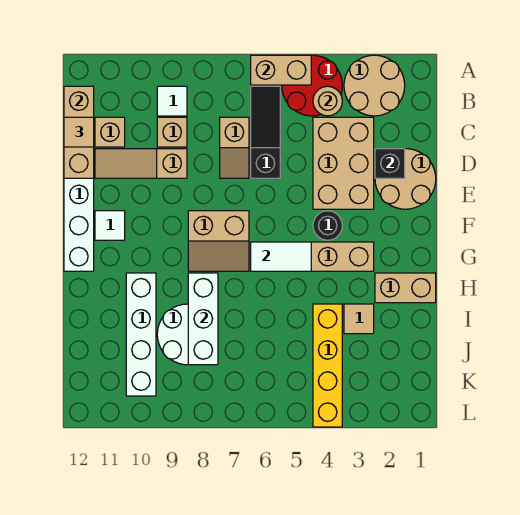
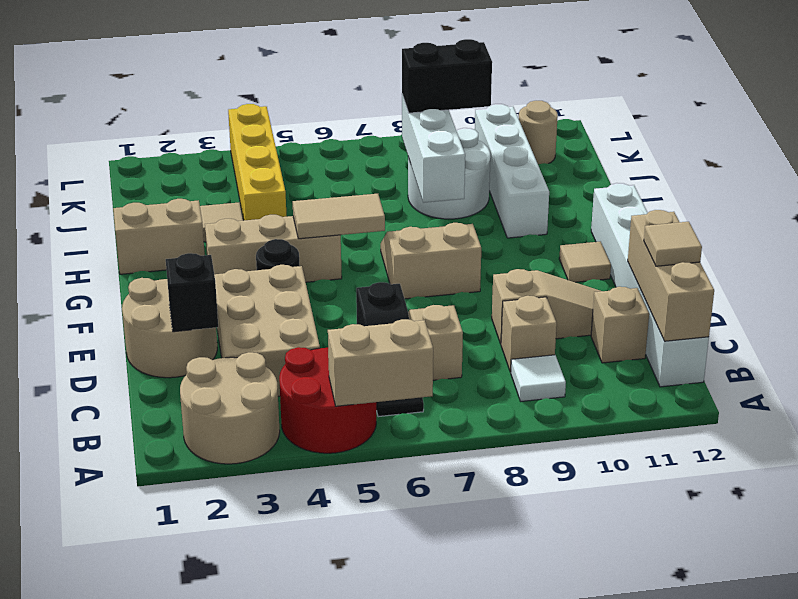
tan 1x1 round brick [313,86,342,116] -> tan 1x1 round brick moved to [519,101,558,164]
white 1x1 tile [95,211,125,240] -> tan 1x1 tile [559,242,611,282]
white 1x2 tile [251,242,311,271] -> tan 1x2 tile [293,194,385,239]
none -> black 1x2 brick [402,39,492,113]

